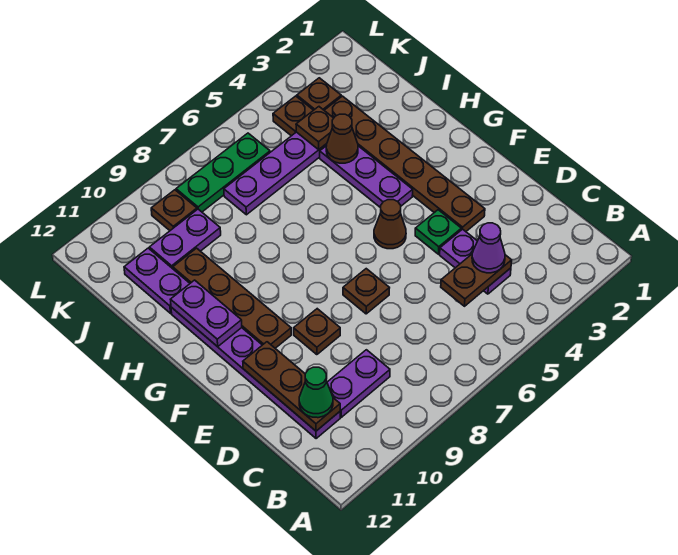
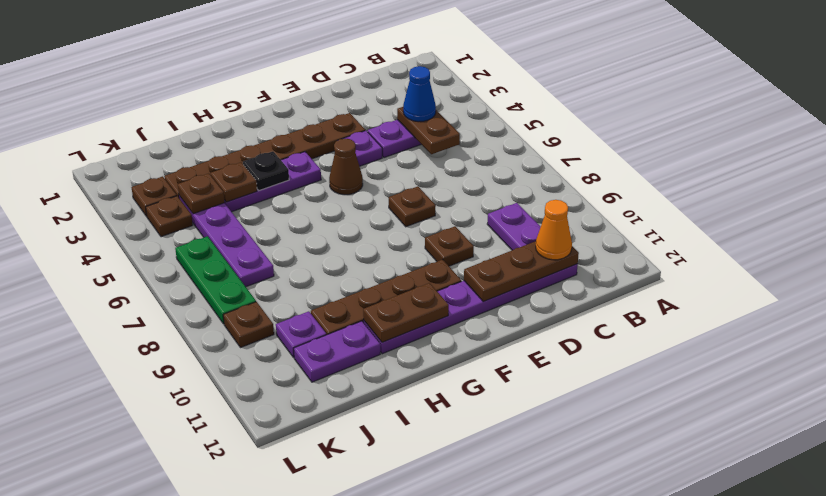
purple 1x1 cone [472,223,505,273] -> blue 1x1 cone [403,66,436,122]
green 1x1 cone [299,367,333,418] -> orange 1x1 cone [536,200,572,260]
green 1x1 plate [415,210,461,254] -> purple 1x1 plate [343,131,382,166]
purple 1x2 plate [171,280,242,347] -> brown 1x2 plate [363,283,449,342]
none -> black 1x1 plate [243,151,289,190]
brown 1x1 cone [326,114,358,163] -> brown 1x1 plate [211,162,257,202]
purple 1x2 plate [149,209,221,269] -> purple 1x1 plate [276,311,326,358]

